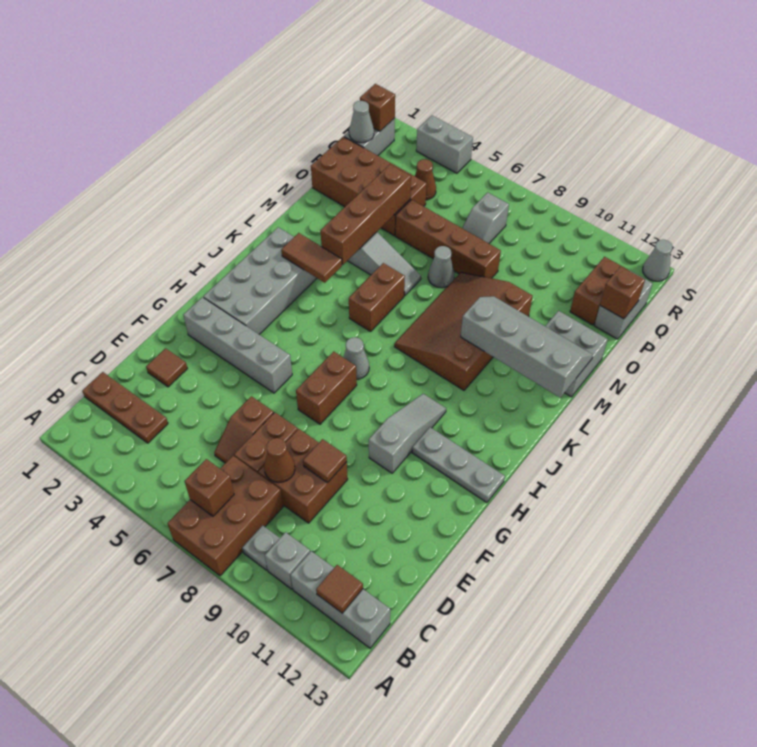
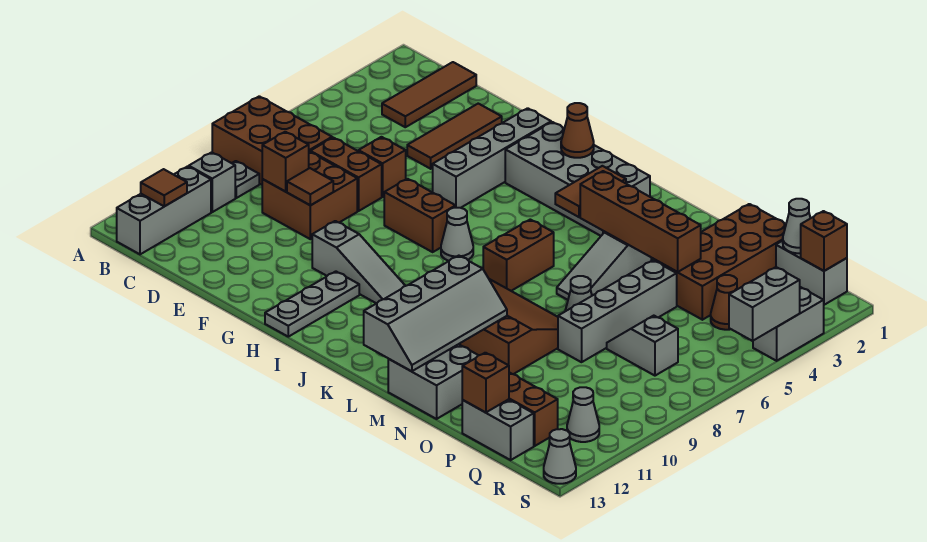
brown 1x1 brick [185,459,234,516] -> brown 1x1 brick moved to [262,132,309,192]
brown 1x3 plate [82,372,168,443] -> brown 1x3 tile [382,62,476,127]
brown 1x1 cone [264,438,295,483] -> brown 1x1 cone moved to [561,103,594,158]
brown 1x1 tile [146,348,187,387] -> brown 1x3 tile [407,104,502,169]
brown 1x2 brick [349,263,405,332] -> brown 1x2 brick turned to [483,219,554,291]
brown 1x4 brick [395,200,501,278] -> grey 1x4 brick [558,260,677,362]
none -> grey 1x1 cone [567,387,599,442]
none -> grey 1x2 brick [729,267,800,341]

